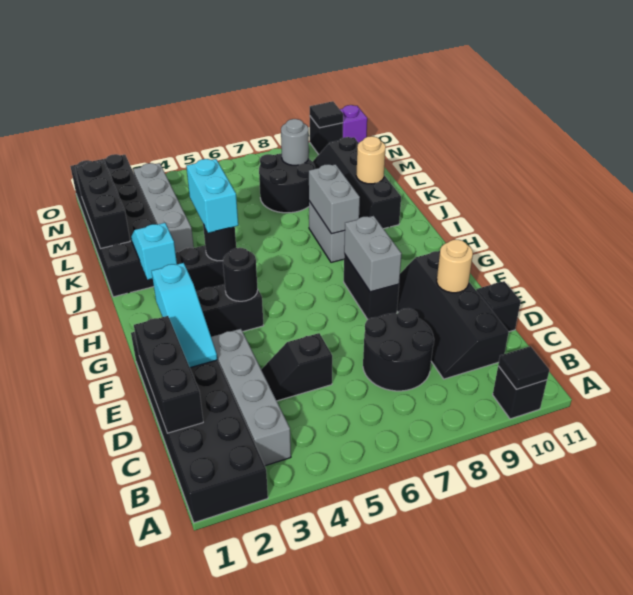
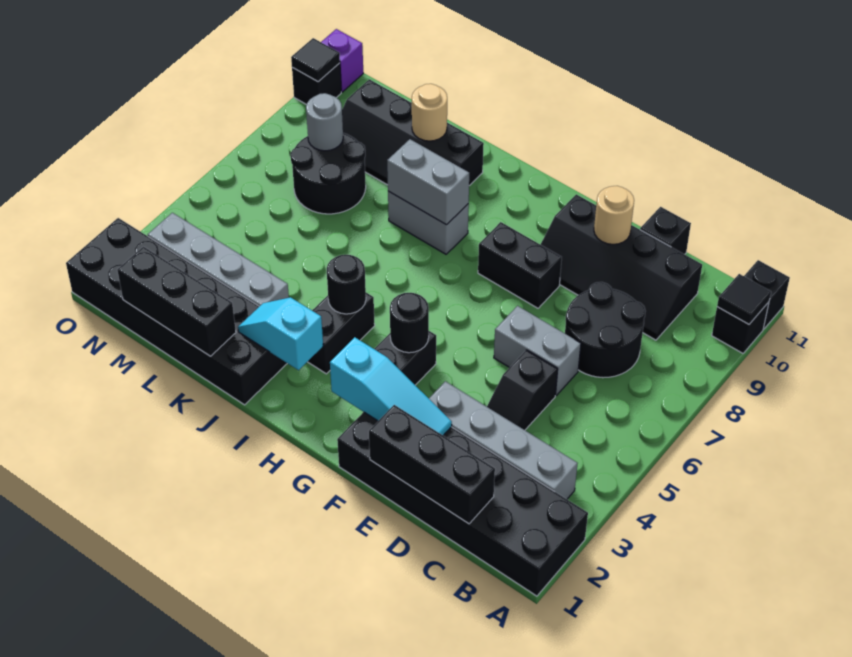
none -> black 1x1 brick [744,260,790,329]
grey 1x2 brick [344,216,402,292] -> grey 1x2 brick moved to [494,306,581,395]
cyan 1x2 brick [186,159,238,233] -> none

